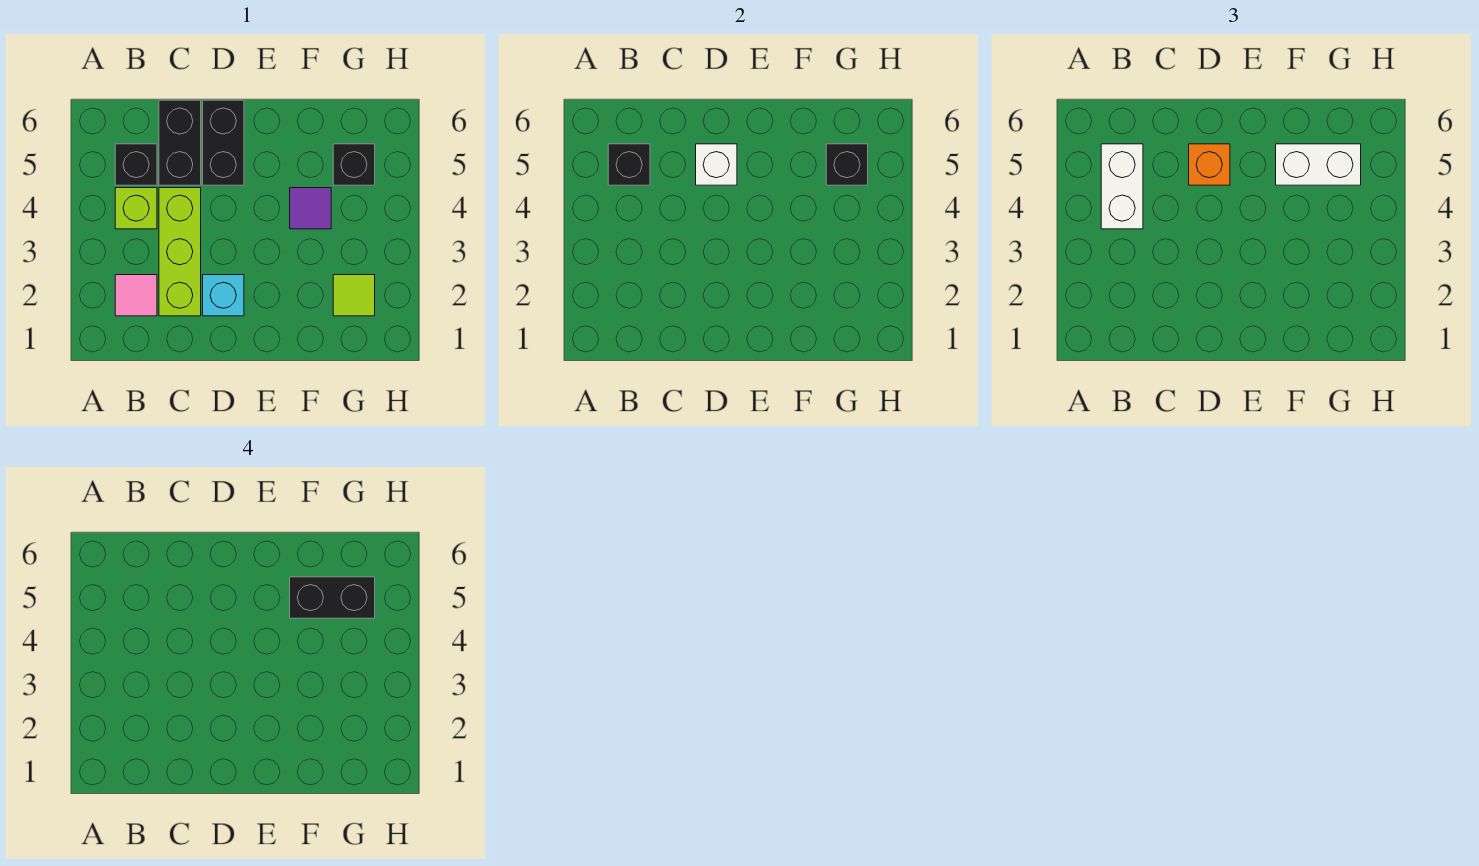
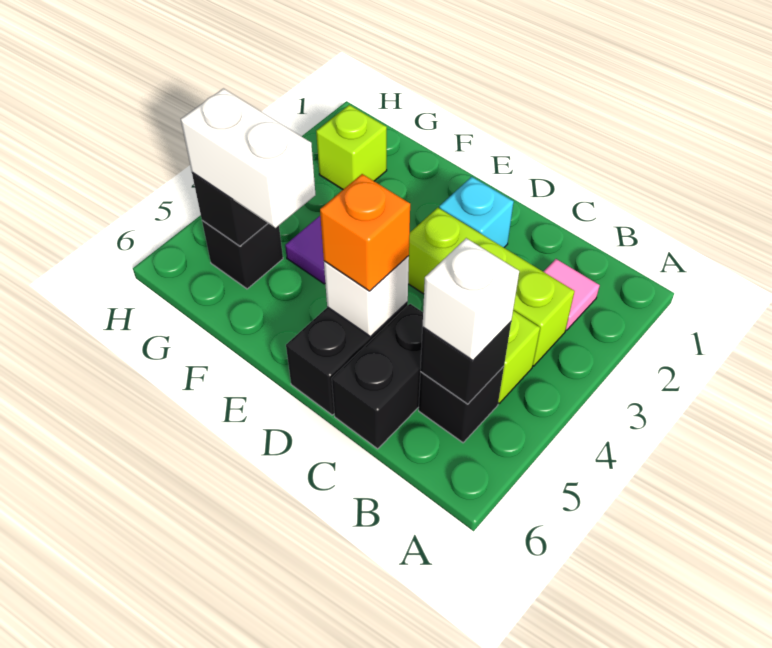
white 1x2 brick [1101,144,1143,229] -> white 1x1 brick [423,238,519,360]
lime 1x3 brick [159,188,201,316] -> lime 1x3 brick turned to [408,208,575,366]
black 1x2 brick [290,577,375,618] -> none
lime 1x1 tile [333,275,375,316] -> lime 1x1 brick [316,105,387,189]

